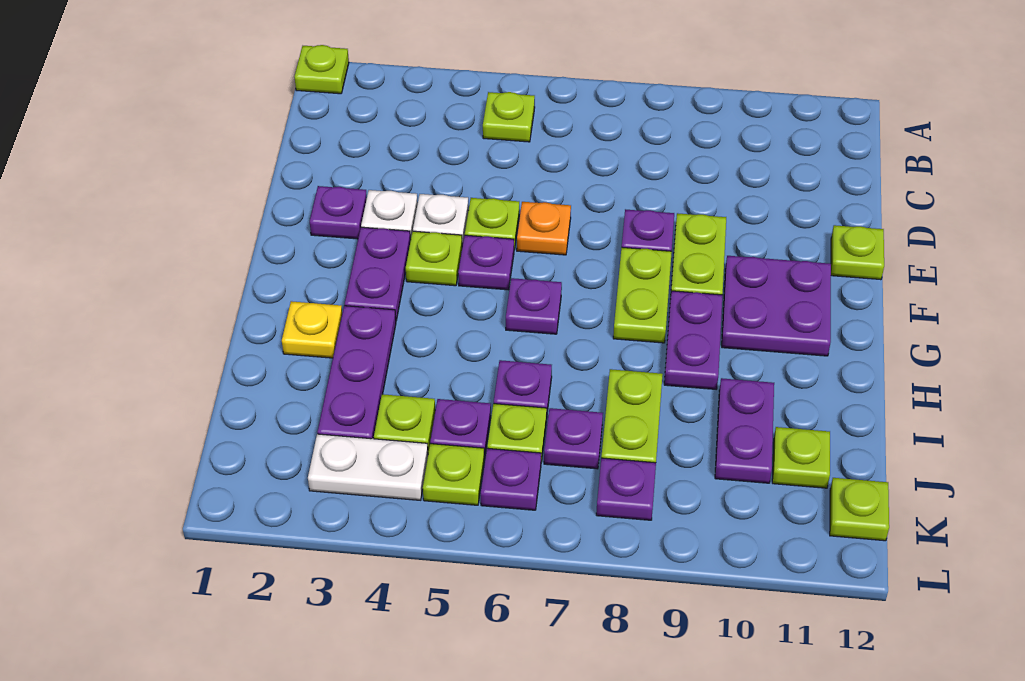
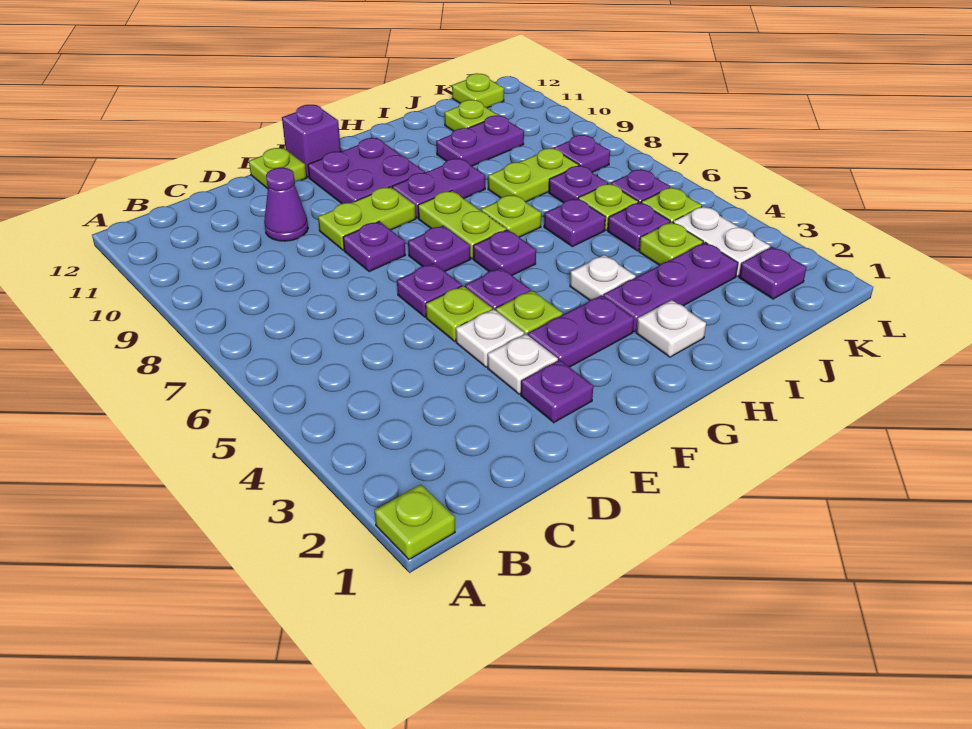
lime 1x1 plate [483,92,535,142] -> lime 1x1 plate moved to [481,195,541,237]
none -> purple 1x1 cone [264,168,308,241]
orange 1x1 plate [517,202,571,255] -> purple 1x1 plate [397,263,462,317]
none -> purple 1x1 plate [408,226,470,271]
lime 1x2 plate [613,247,672,343] -> lime 1x2 plate turned to [418,191,506,259]
none -> purple 1x1 brick [282,105,341,178]
yellow 1x1 plate [282,301,342,358] -> white 1x1 plate [636,300,706,357]
none -> white 1x1 plate [570,255,636,300]
none -> purple 1x1 plate [739,247,807,299]

